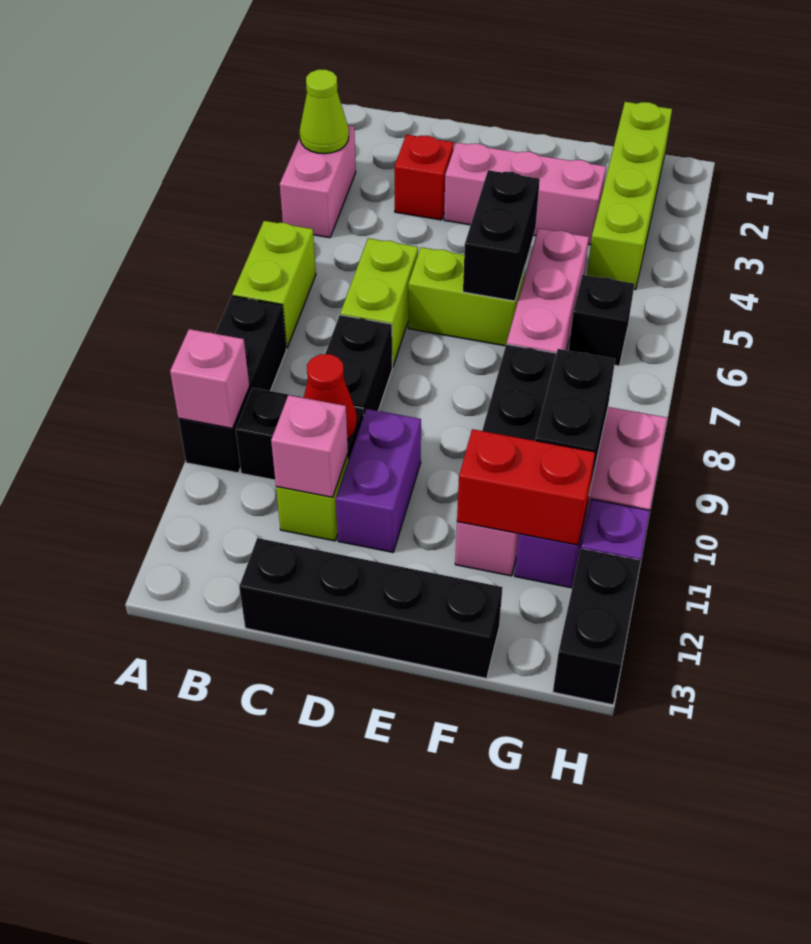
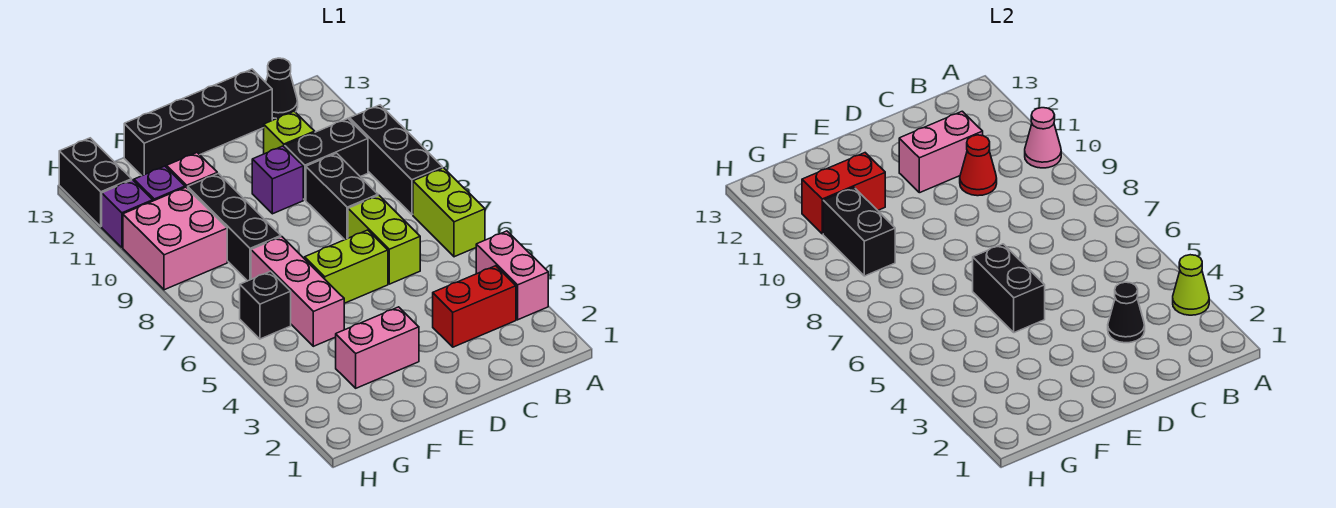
pink 1x1 brick [170,329,249,428] -> pink 1x1 cone [1025,108,1061,168]
none -> black 1x1 cone [266,58,298,119]
red 1x1 brick [394,135,454,220] -> red 1x2 brick [433,266,516,347]
none -> black 1x1 cone [1108,282,1145,343]
pink 1x1 brick [271,395,348,497] -> pink 1x2 brick [899,111,983,193]
pink 1x3 brick [444,143,606,245] -> pink 1x2 brick [336,307,419,388]
purple 1x2 brick [336,409,421,552] -> purple 1x1 brick [252,146,303,214]
lime 1x4 brick [587,102,672,290] -> none

